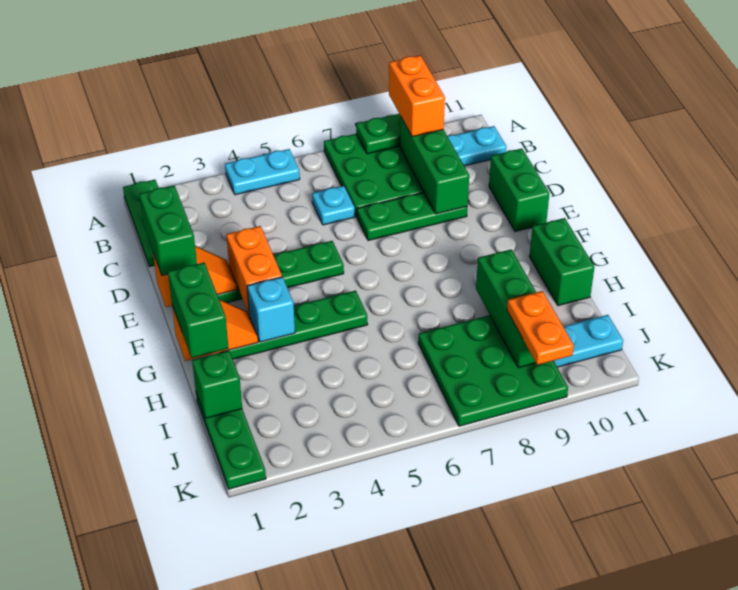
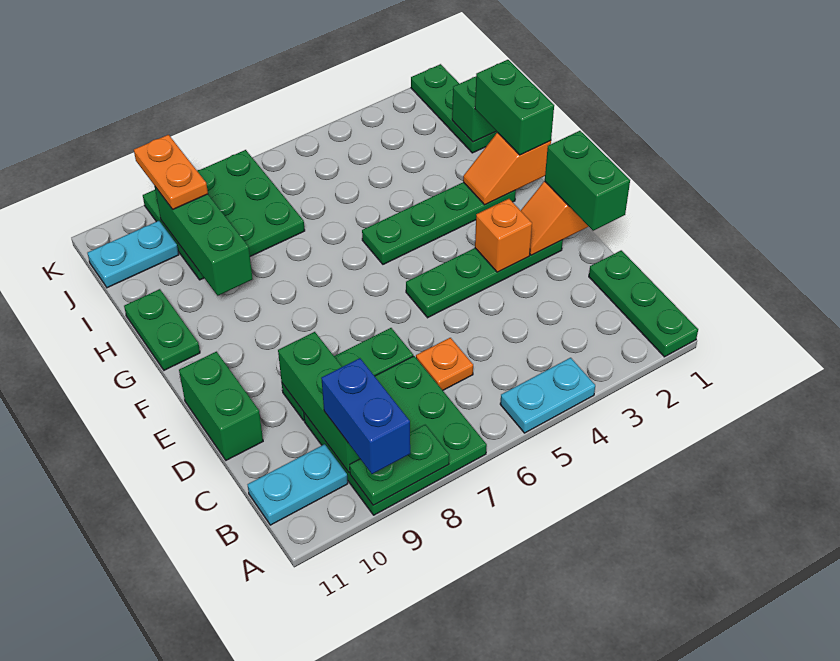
orange 1x2 brick [389,55,445,137] -> blue 1x2 brick [321,358,410,474]
cyan 1x1 plate [312,186,355,225] -> orange 1x1 plate [416,338,473,390]
orange 1x2 brick [226,226,282,314] -> orange 1x1 brick [475,199,532,272]
cyan 1x1 brick [247,277,295,342] -> none
green 1x2 brick [529,218,594,306] -> green 1x2 plate [124,289,200,370]

